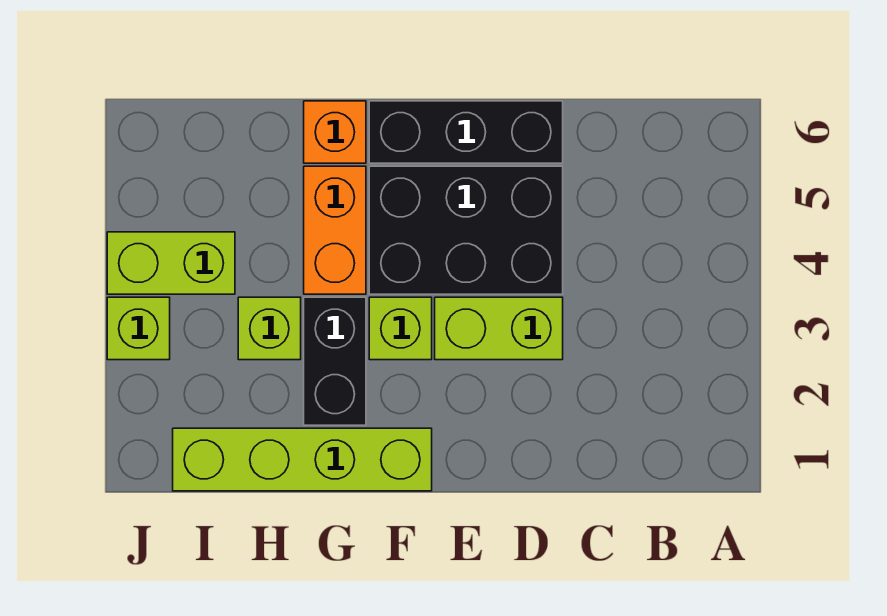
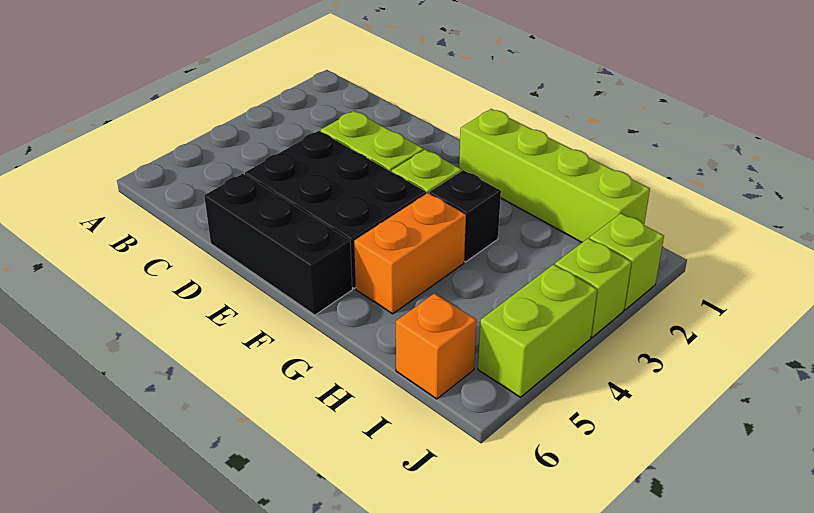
black 1x2 brick [304,297,366,425] -> black 1x1 brick [430,170,501,262]
orange 1x1 brick [304,101,366,163] -> orange 1x1 brick moved to [396,293,476,399]
lime 1x1 brick [238,297,301,360] -> lime 1x1 brick moved to [590,213,664,310]
lime 1x2 brick [107,232,235,294] -> lime 1x2 brick turned to [478,264,597,397]

